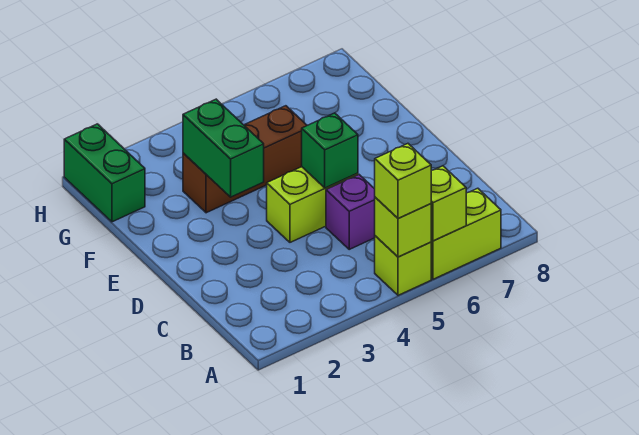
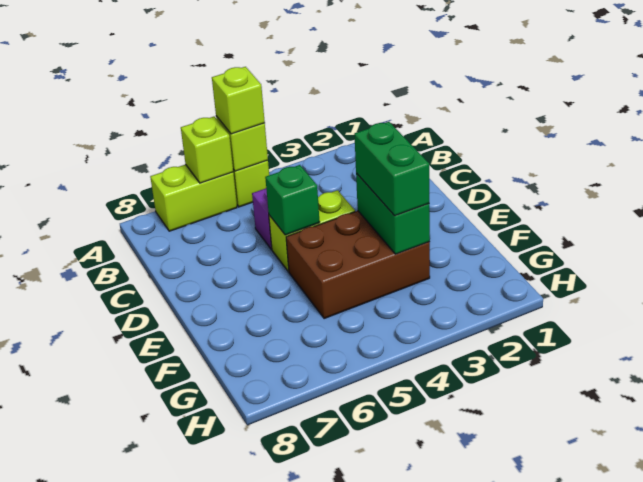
brown 1x3 brick [183,106,307,213] -> brown 2x3 brick [286,211,430,318]
green 1x2 brick [64,124,145,222] -> green 1x2 brick moved to [354,122,429,216]

